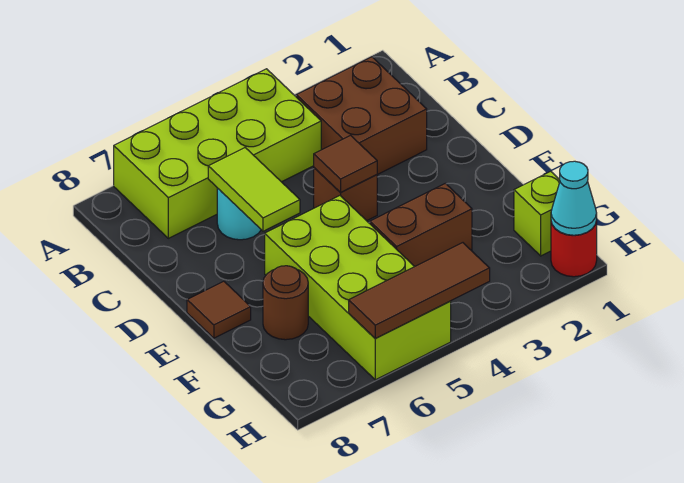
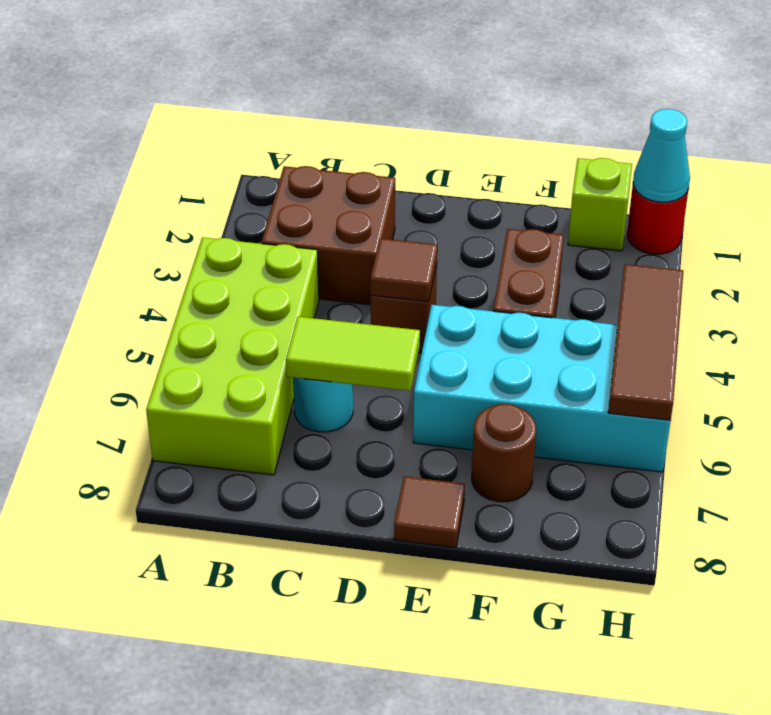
lime 2x4 brick [265,196,451,380] -> cyan 2x4 brick [413,305,671,472]

